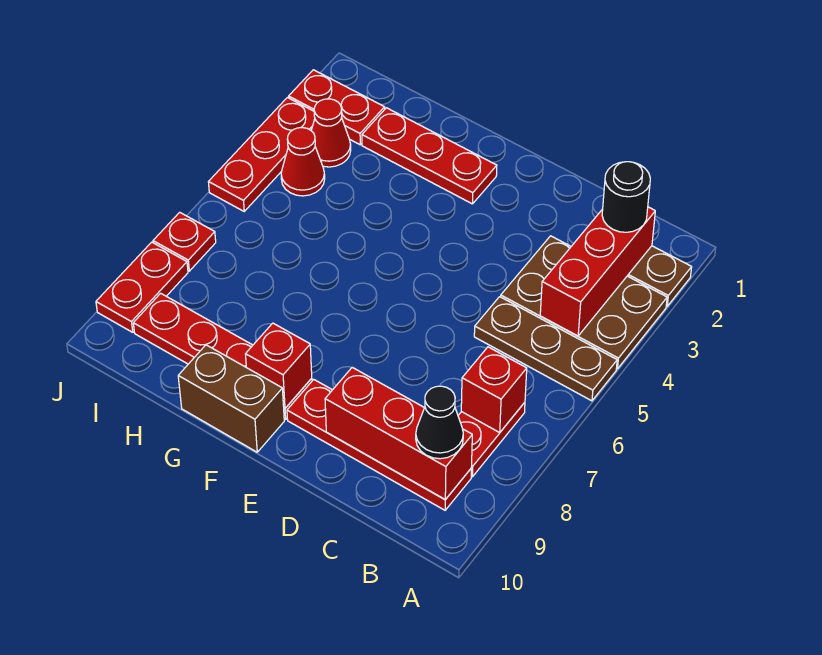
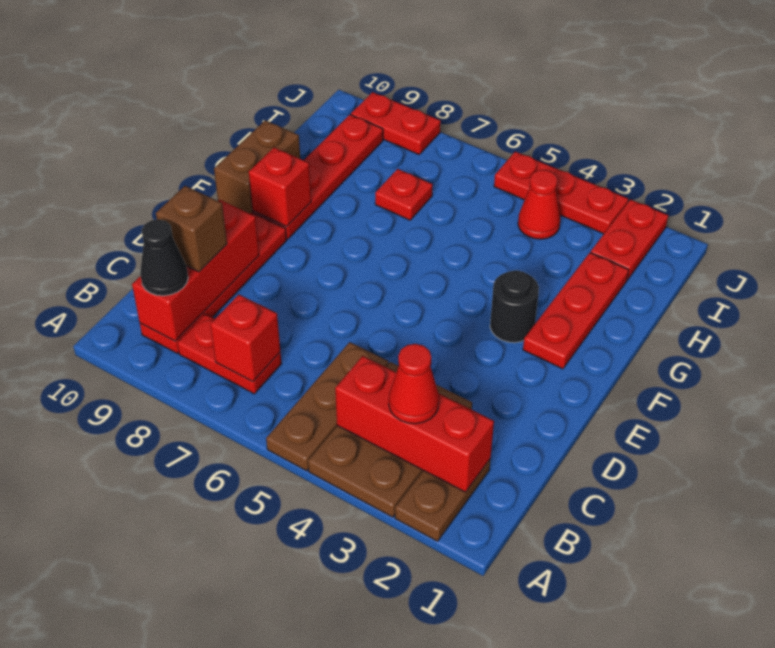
black 1x1 round brick [602,162,650,232] -> black 1x1 round brick moved to [490,270,539,343]
none -> brown 1x1 brick [156,186,227,272]
red 1x1 cone [311,99,351,167] -> red 1x1 cone moved to [389,344,439,424]
red 1x1 plate [153,212,216,271] -> red 1x1 plate moved to [375,169,433,220]

